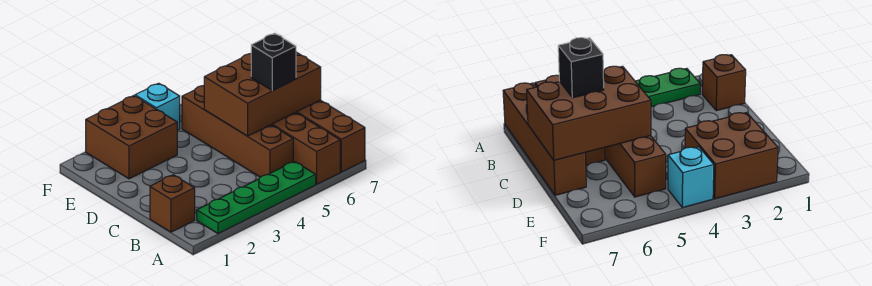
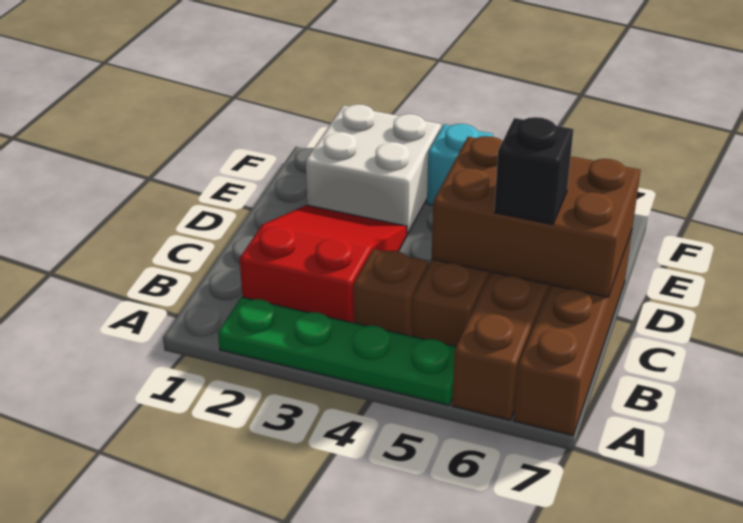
brown 1x1 brick [150,175,195,232] -> brown 1x1 brick moved to [354,249,428,336]
none -> red 2x3 slope [240,205,407,323]
brown 2x2 brick [86,96,177,179] -> white 2x2 brick [306,104,441,234]

